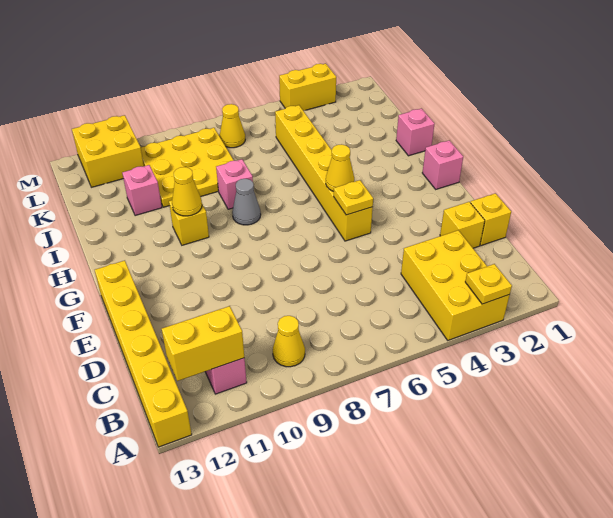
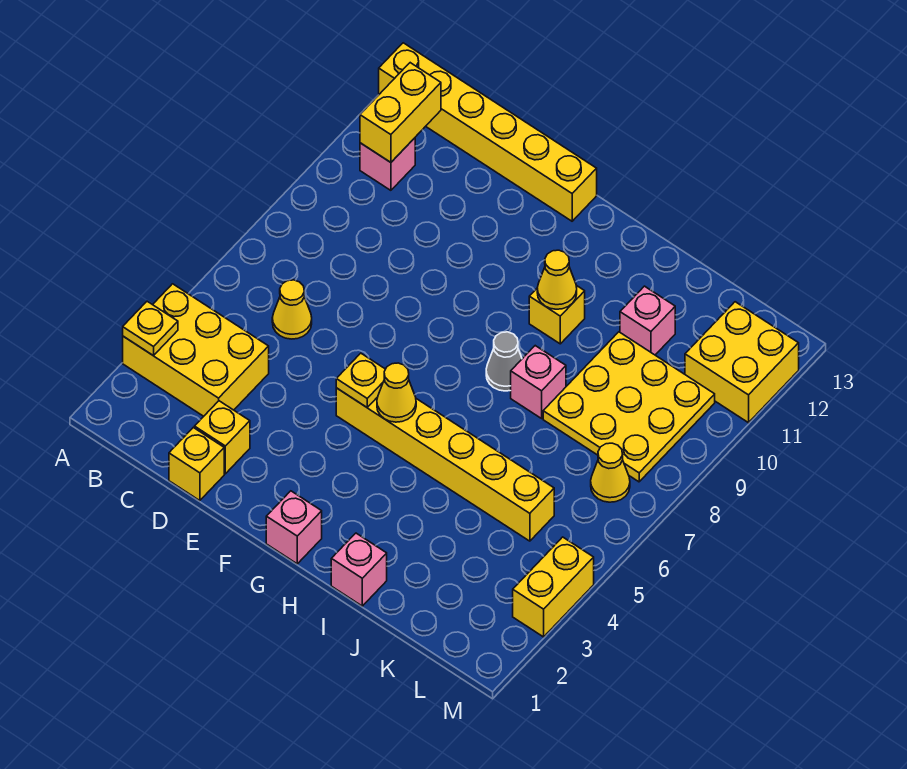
yellow 1x1 cone [273,316,305,367] -> yellow 1x1 cone moved to [272,280,312,339]

